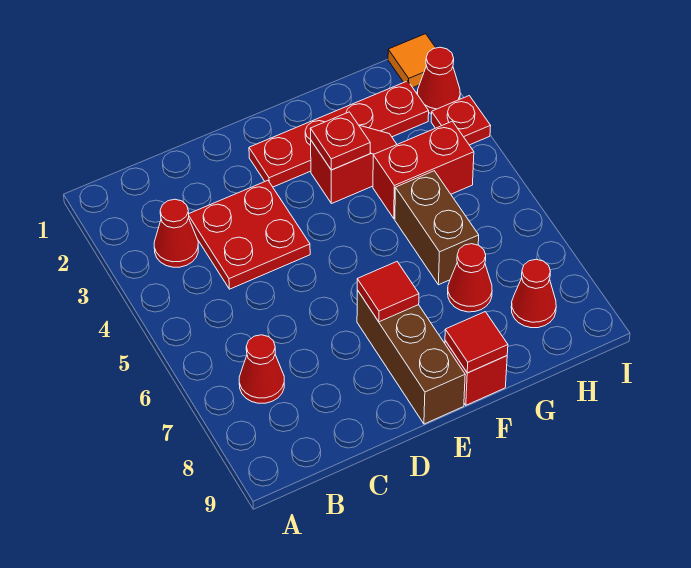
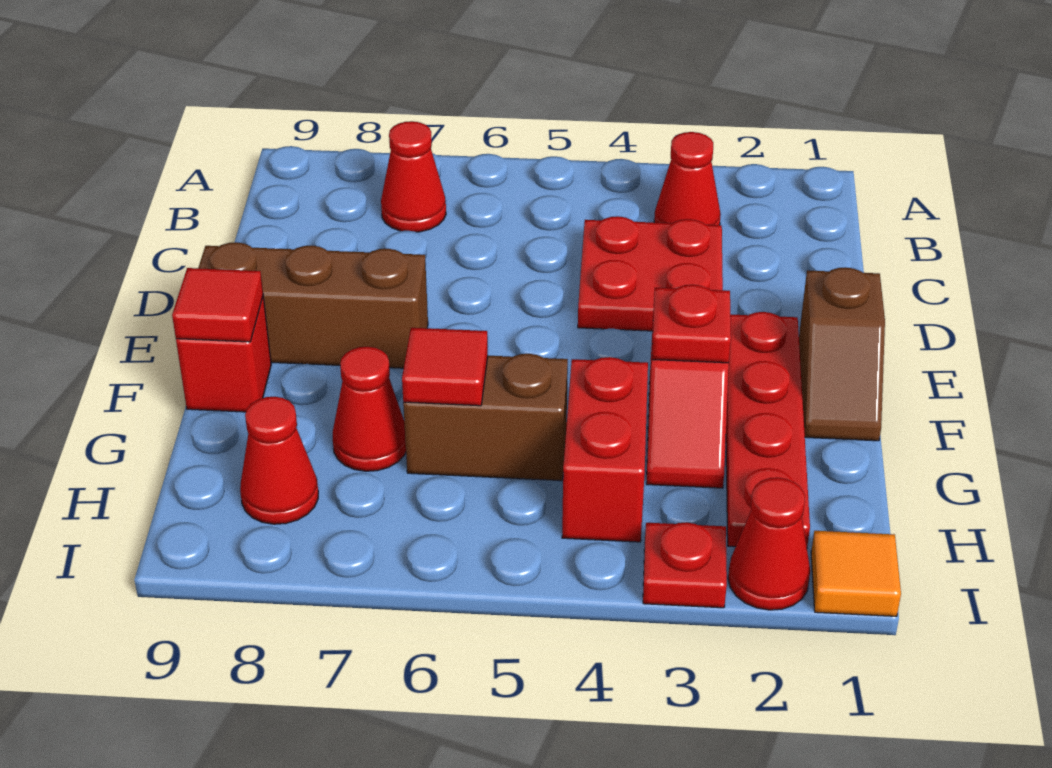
none -> brown 1x2 slope [799,267,885,441]
red 1x1 tile [357,262,419,322] -> red 1x1 tile moved to [402,328,488,406]

